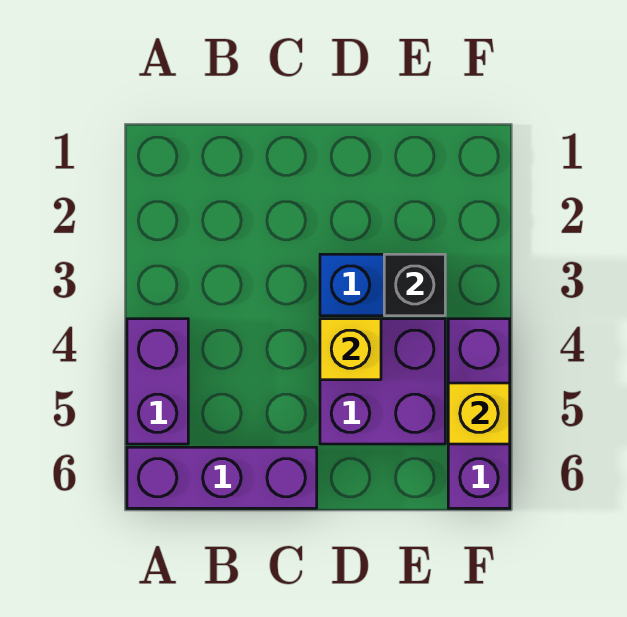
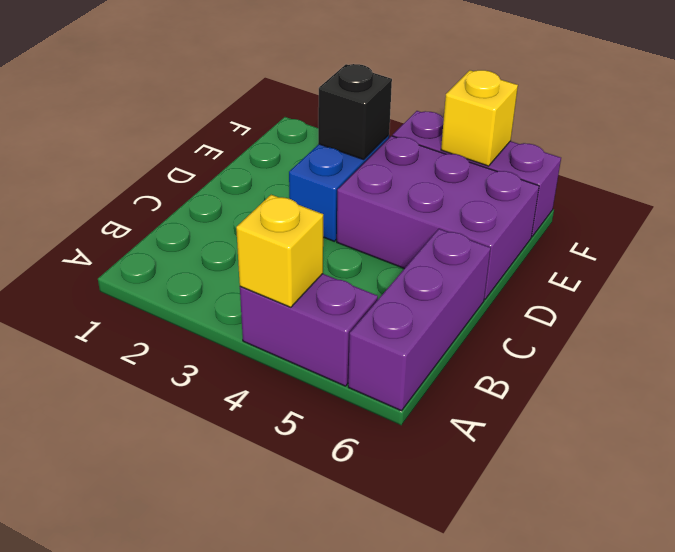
purple 2x2 brick [320,319,445,444] -> purple 2x3 brick [337,136,539,299]
yellow 1x1 brick [320,319,381,380] -> yellow 1x1 brick moved to [236,195,323,307]

